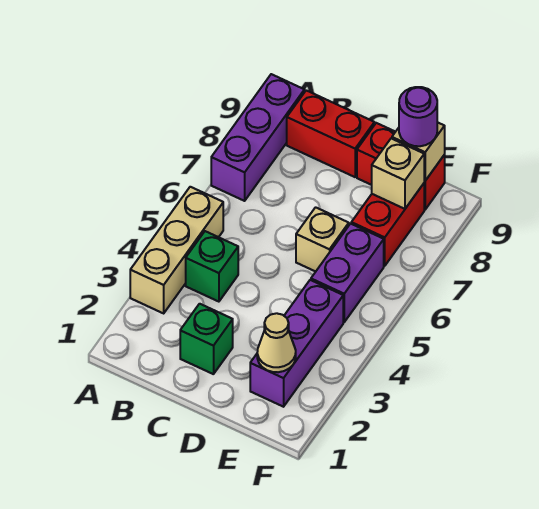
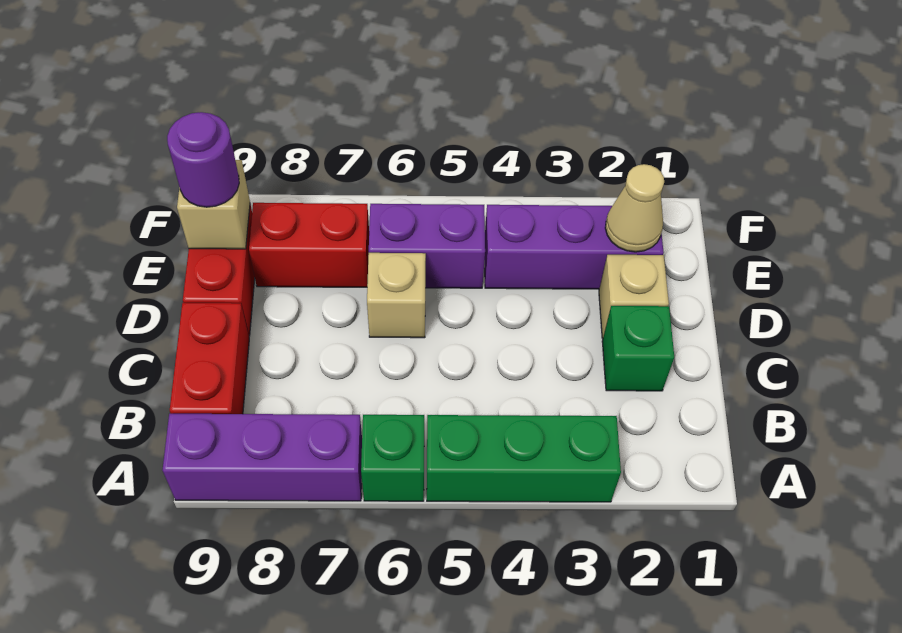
tan 1x3 brick [130,187,223,313] -> green 1x3 brick [427,415,621,502]
green 1x1 brick [186,231,238,302] -> green 1x1 brick moved to [361,415,424,501]
tan 1x1 brick [372,138,424,209] -> tan 1x1 brick moved to [599,255,669,338]

